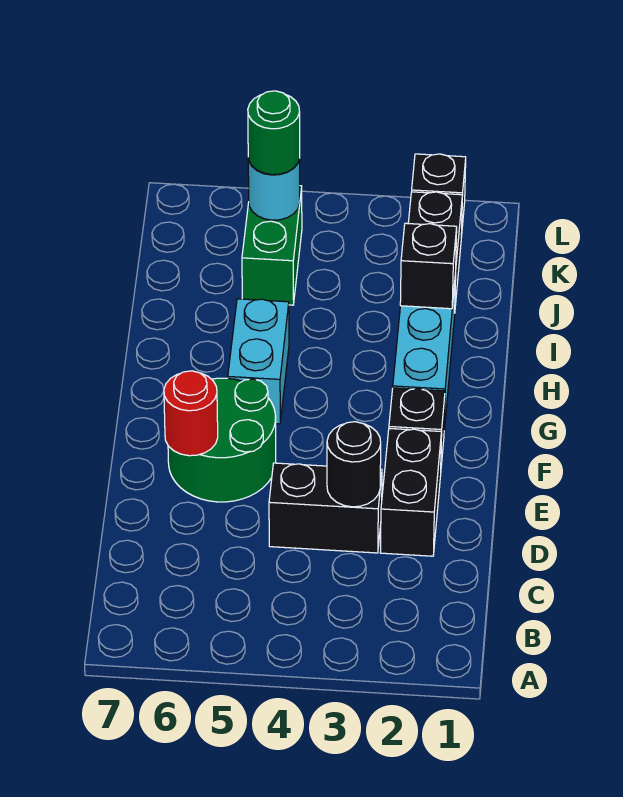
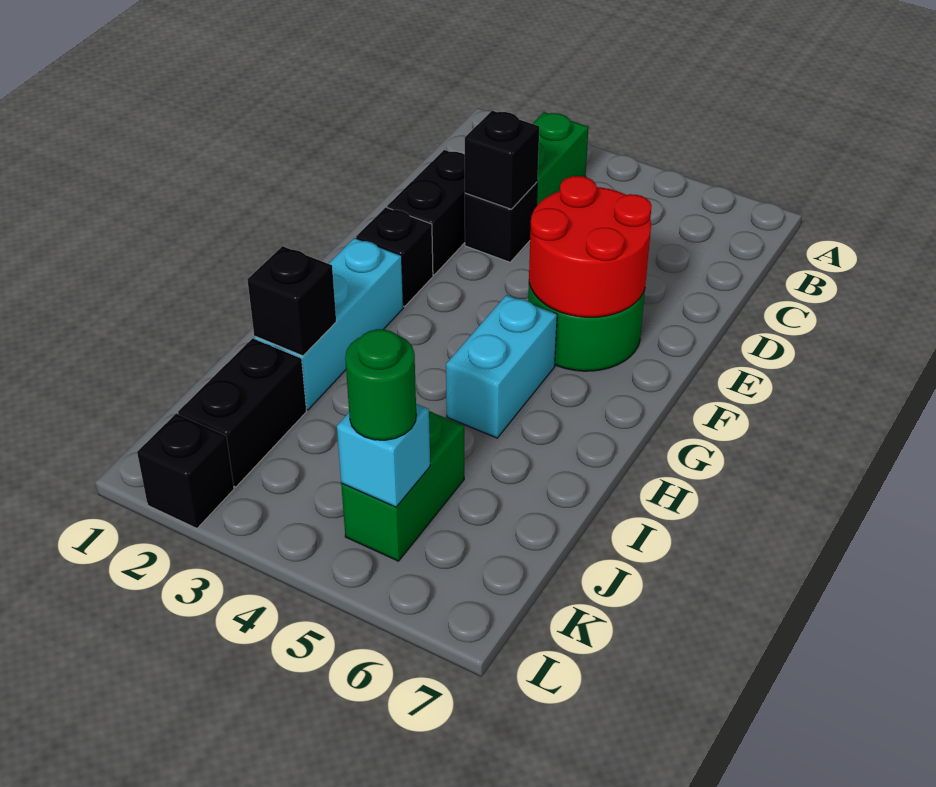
none -> green 1x2 brick [533,112,589,205]
black 1x2 brick [269,463,382,553] -> black 1x1 brick [465,182,537,262]
black 1x1 round brick [327,422,381,507] -> black 1x1 brick [465,111,539,209]
red 1x1 round brick [164,371,218,456] -> red 2x2 round brick [529,176,652,317]
cyan 1x1 round brick [248,158,300,220] -> cyan 1x1 brick [337,404,430,507]

